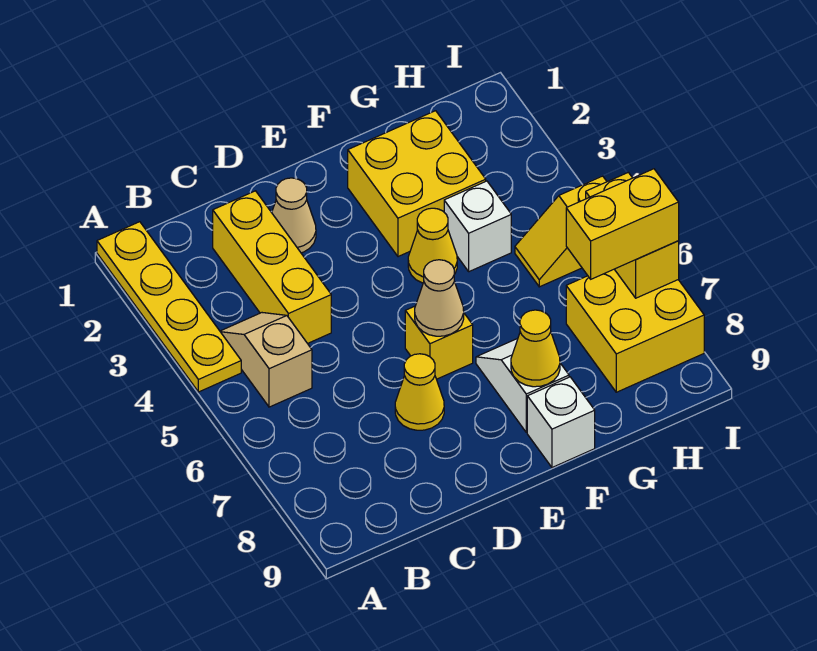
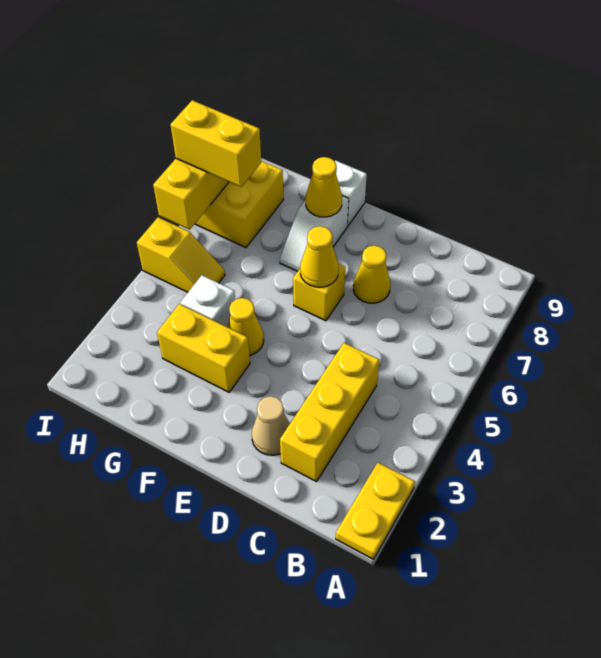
yellow 1x4 plate [97,222,241,392] -> yellow 1x2 plate [336,463,415,559]
tan 1x2 slope [220,313,312,407] -> none
tan 1x1 cone [415,260,464,336] -> yellow 1x1 cone [300,226,339,287]
yellow 2x2 brick [348,111,486,257] -> yellow 1x2 brick [157,304,250,392]

